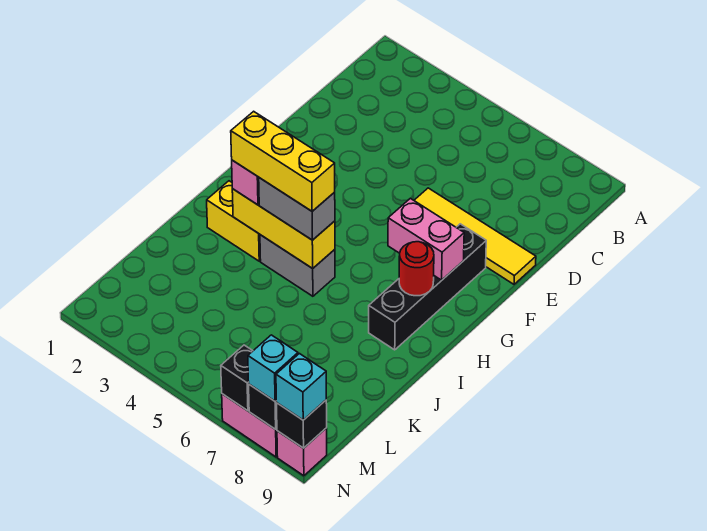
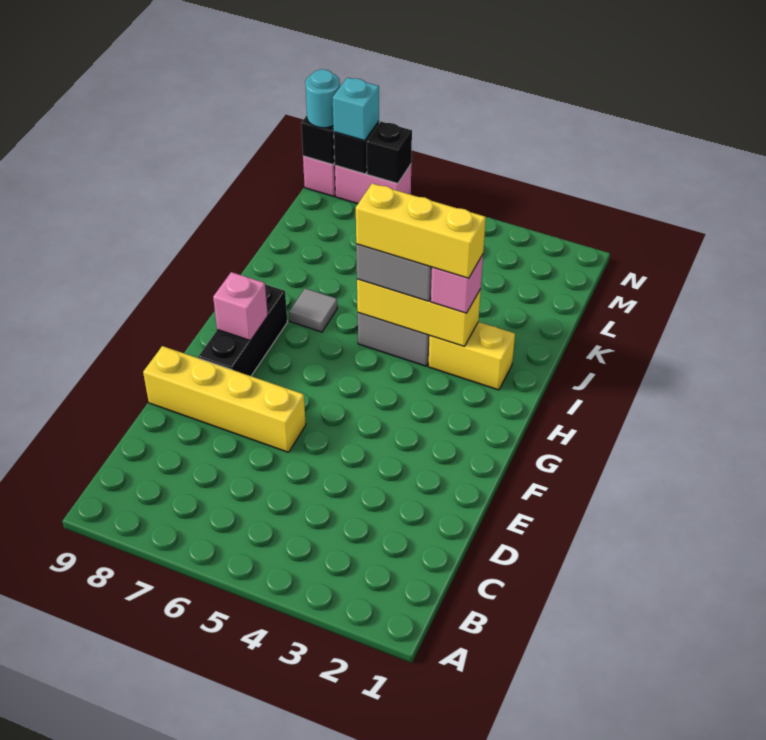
yellow 1x4 tile [414,188,536,284] -> yellow 1x4 brick [143,346,306,452]
black 1x4 brick [369,224,486,350] -> black 1x3 brick [198,284,287,376]
pink 1x2 brick [388,198,464,280] -> pink 1x1 brick [213,272,268,341]
red 1x1 round brick [399,242,434,296] -> none
none -> grey 1x1 tile [289,288,337,332]
cyan 1x1 brick [276,354,326,420] -> cyan 1x1 round brick [305,69,340,128]

